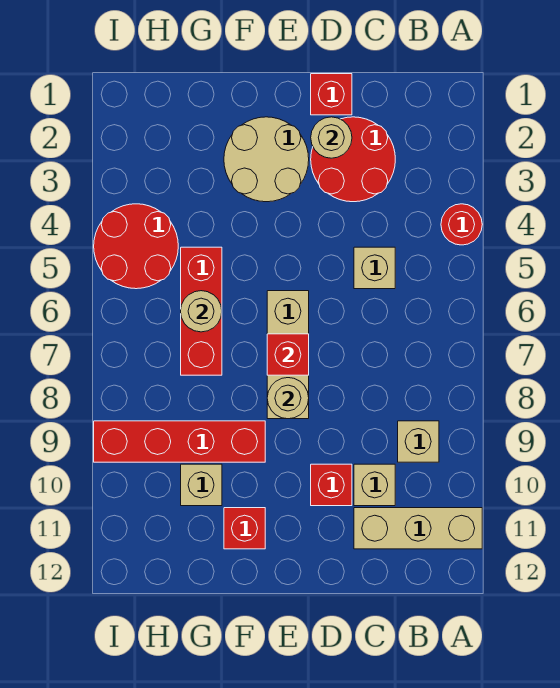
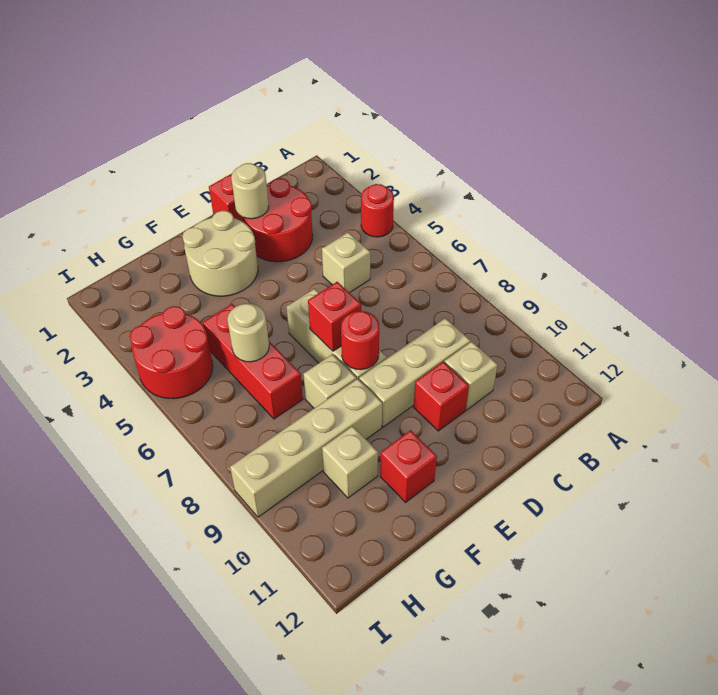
tan 1x3 brick [354,508,482,549] -> tan 1x3 brick moved to [359,318,470,427]
tan 1x1 brick [398,421,439,462] -> tan 1x1 brick moved to [303,354,357,408]
tan 1x1 round brick [267,378,309,419] -> red 1x1 round brick [341,311,379,370]
red 1x4 brick [94,421,265,462] -> tan 1x4 brick [230,379,382,517]

